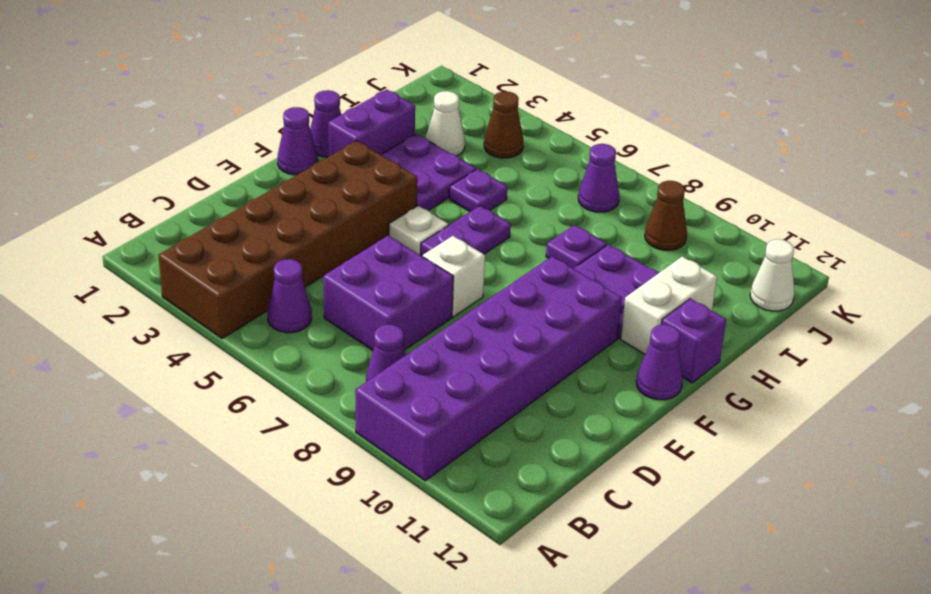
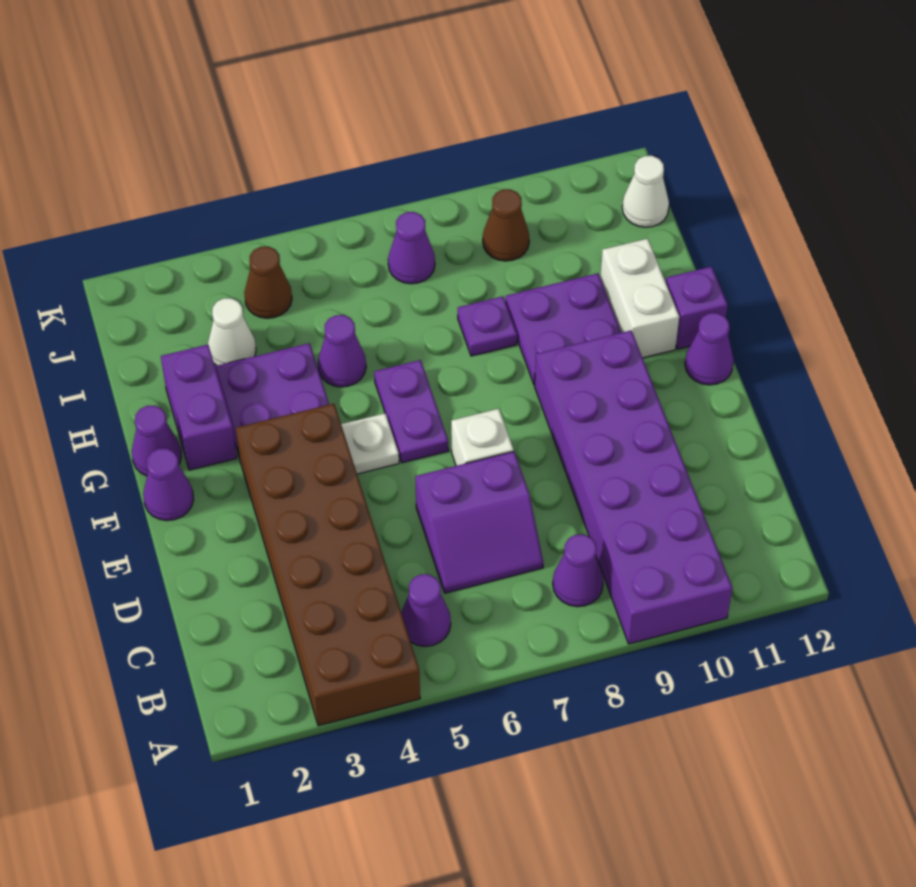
purple 2x2 brick [323,236,453,350] -> purple 2x2 slope [415,451,543,593]
purple 1x1 plate [449,169,507,212] -> purple 1x1 cone [318,315,366,387]

